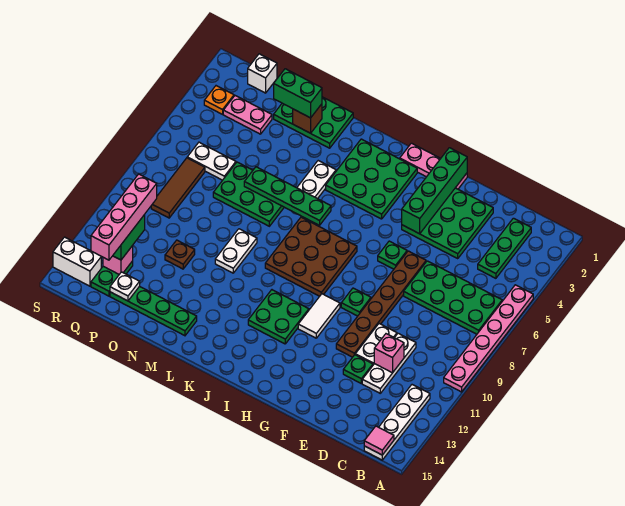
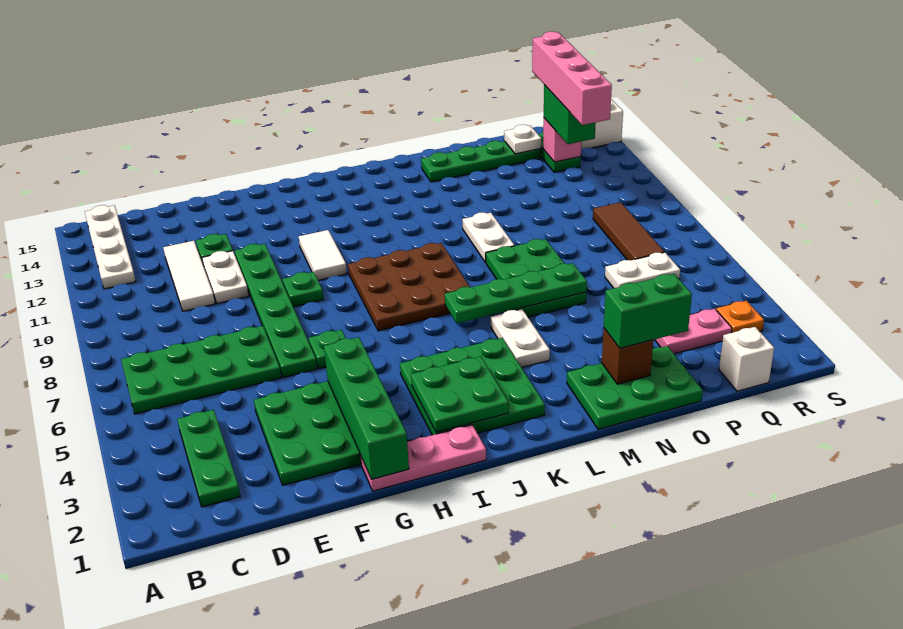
pink 1x6 plate [444,285,533,392] -> none
pink 1x1 tile [364,426,394,455] -> none
white 1x3 plate [362,333,416,393] -> white 1x3 tile [163,241,215,311]
pink 1x1 brick [374,334,404,373] -> none
brown 1x6 plate [336,251,426,357] -> green 1x6 plate [235,244,317,378]
green 2x2 plate [248,290,309,344] -> green 2x2 plate moved to [411,356,509,432]
green 2x3 plate [213,162,284,226] -> green 2x3 plate turned to [486,239,586,317]
brown 1x1 plate [165,240,195,269] -> none

